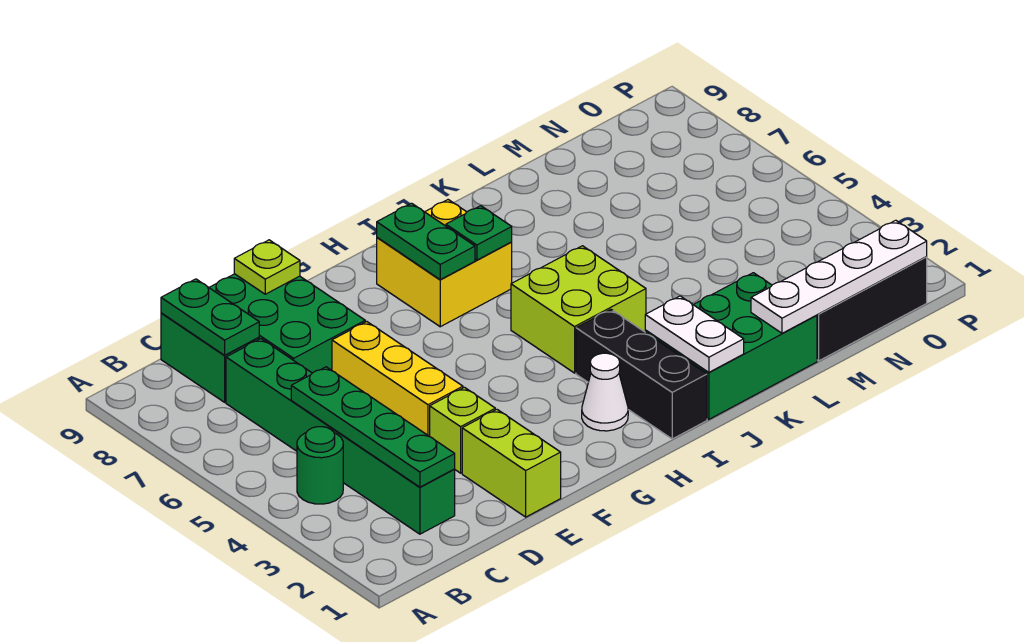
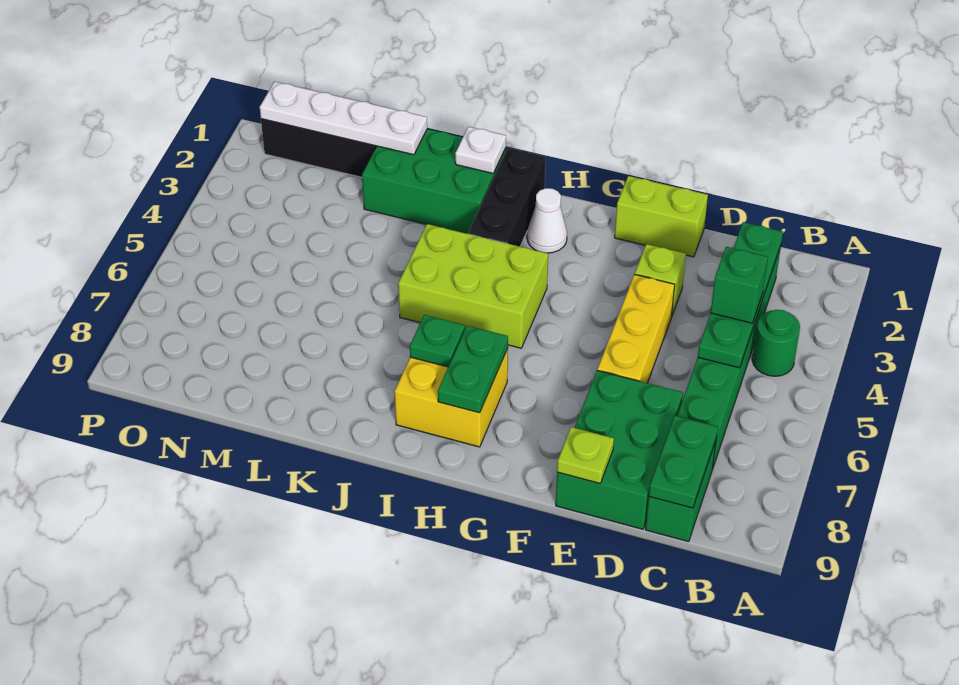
none -> green 1x1 brick [711,247,768,323]
lime 1x2 brick [462,410,561,517] -> lime 1x2 brick turned to [615,176,708,257]
lime 2x2 brick [511,246,646,373] -> lime 2x3 brick [398,224,548,348]
white 1x2 plate [645,296,744,372] -> white 1x1 plate [455,127,506,173]

